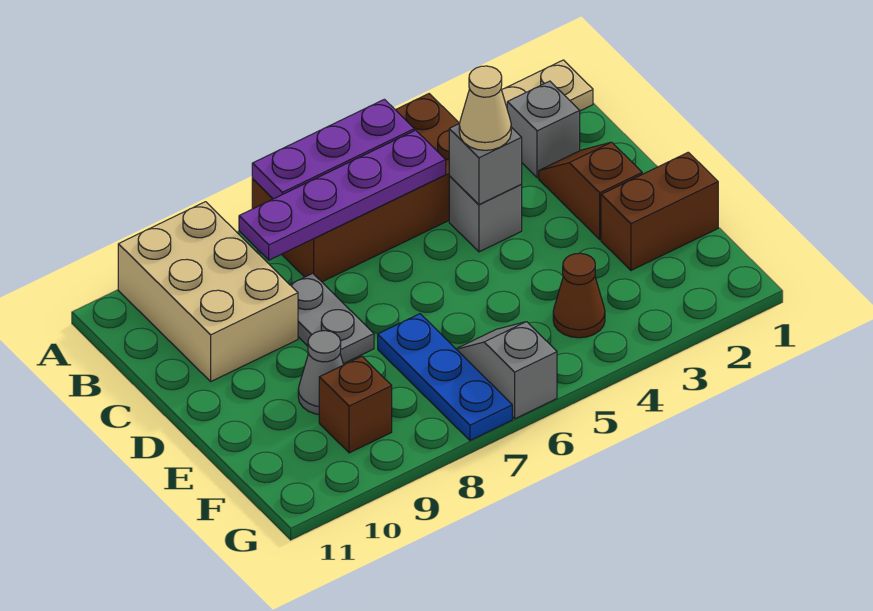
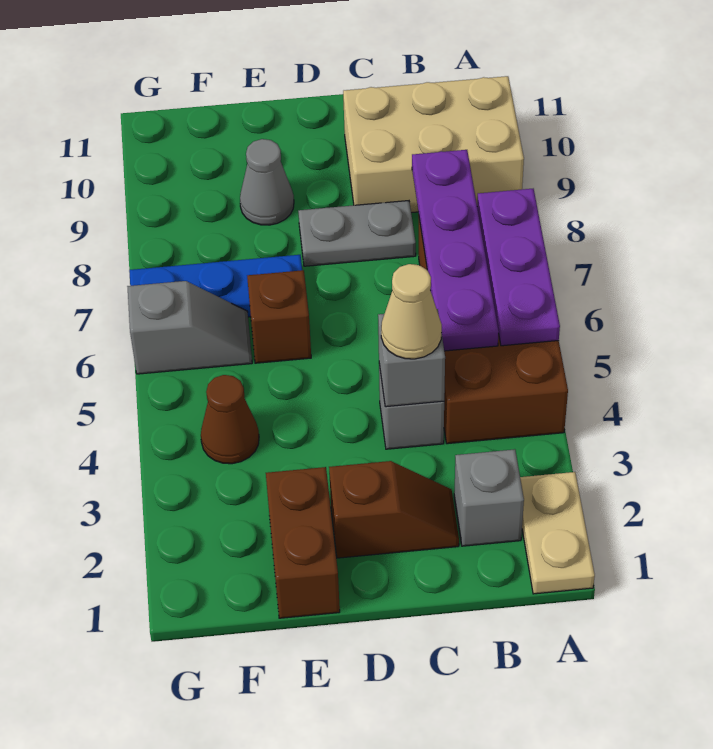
brown 1x1 brick [319,356,392,453] -> brown 1x1 brick moved to [247,270,311,363]

